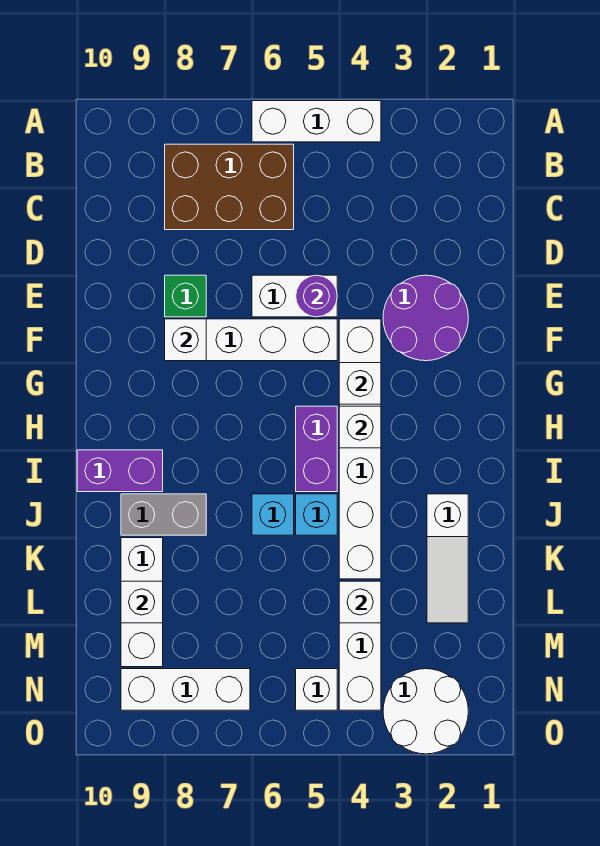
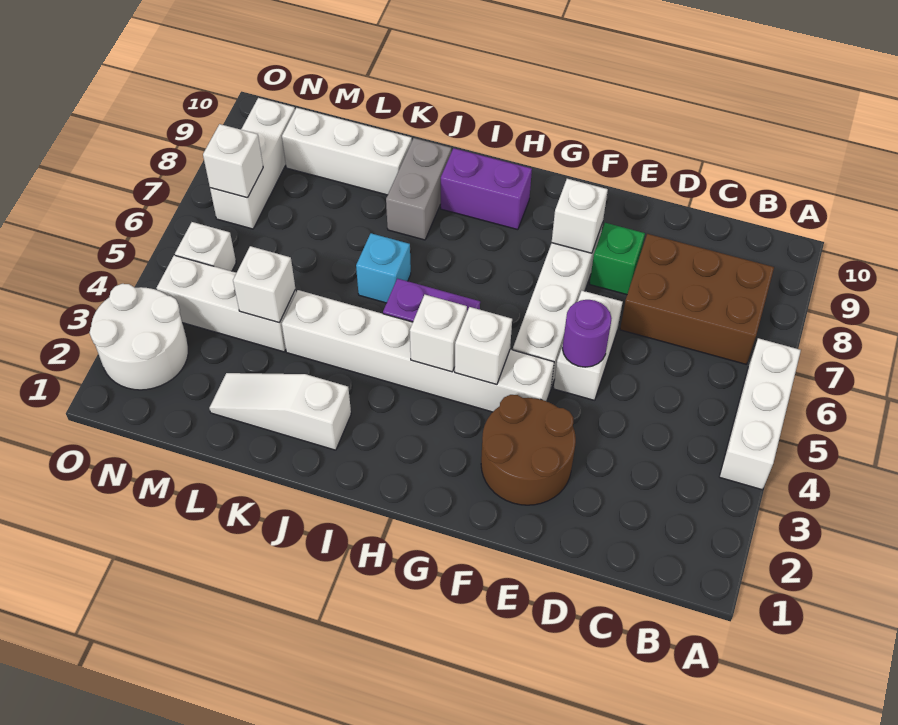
brown 2x3 brick [165,144,294,230] -> brown 2x3 brick turned to [620,234,774,364]
purple 2x2 round brick [383,275,468,361] -> brown 2x2 round brick [481,395,576,505]
purple 1x2 brick [77,450,163,492] -> purple 1x2 brick turned to [441,148,532,230]
cyan 1x1 brick [296,494,337,535] -> none
white 1x1 brick [121,581,163,623] -> white 1x1 brick moved to [203,124,263,198]

